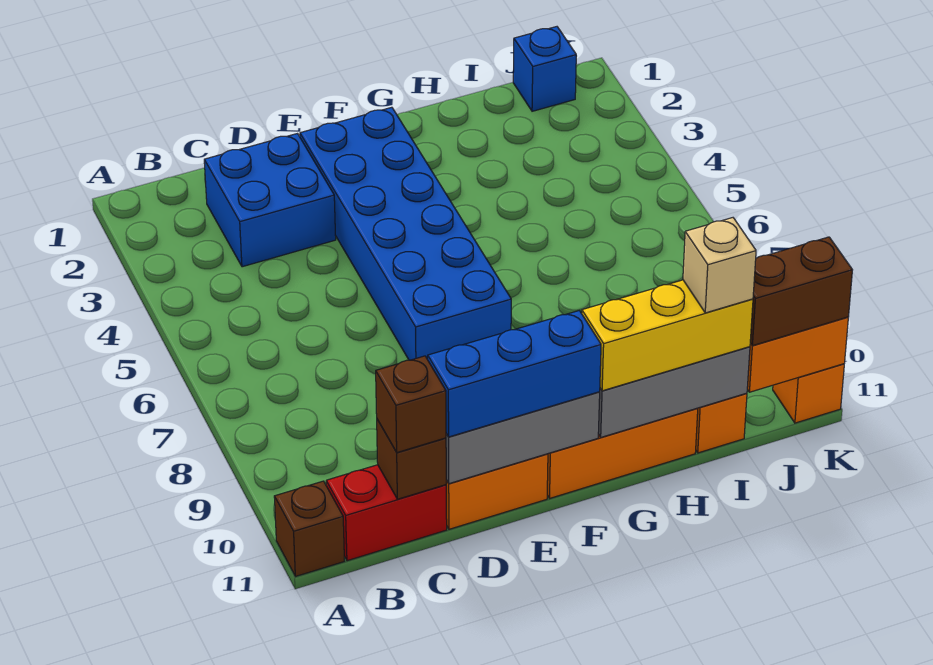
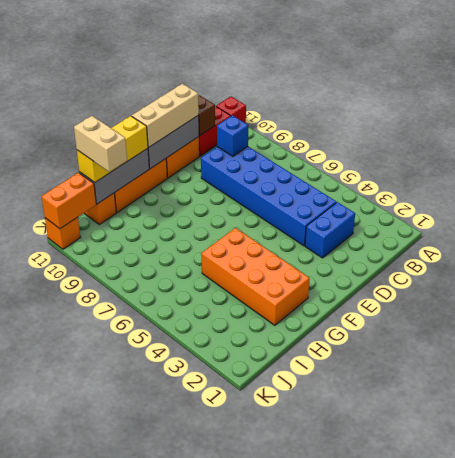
brown 1x1 brick [274,481,344,576] -> red 1x1 brick [216,96,246,123]
blue 2x2 brick [204,134,336,267] -> blue 1x2 brick [305,202,355,258]
brown 1x1 brick [376,356,446,452] -> none
blue 1x3 brick [428,311,601,437] -> tan 1x3 brick [132,84,199,147]
blue 2x6 brick [300,107,511,360] -> blue 2x6 brick moved to [201,147,336,246]
none -> orange 2x4 brick [201,228,310,325]
tan 1x1 brick [683,218,756,313] -> tan 1x2 brick [74,116,127,172]
blue 1x1 brick [513,27,576,111] -> blue 1x1 brick moved to [217,115,248,156]
brown 1x2 brick [750,237,852,346] -> none

